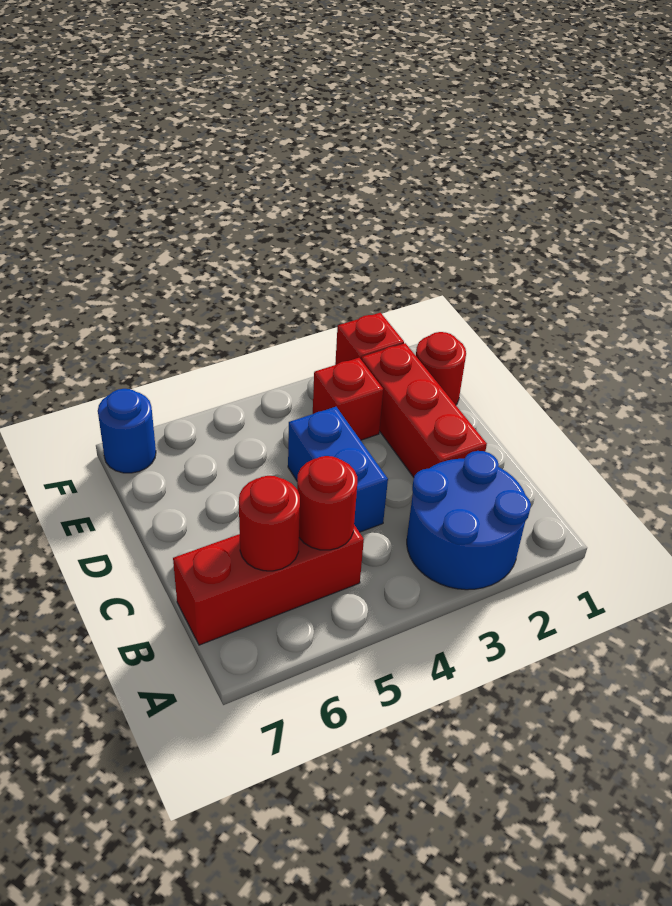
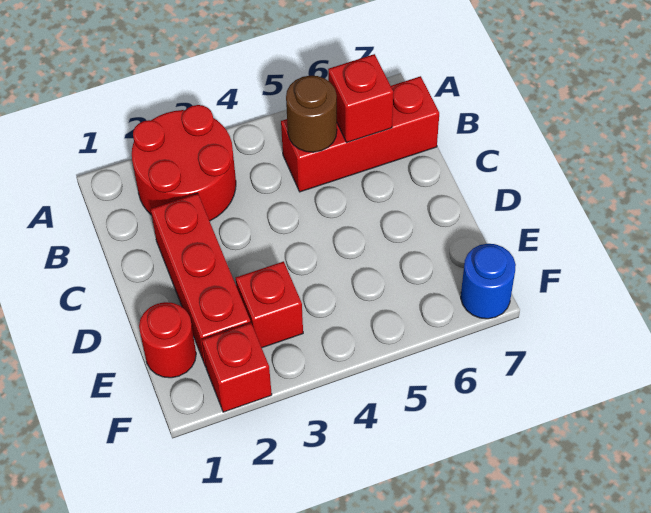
blue 2x2 round brick [407,451,531,590] -> red 2x2 round brick [132,105,236,221]
red 1x1 round brick [297,456,357,550] -> brown 1x1 round brick [286,76,337,152]
red 1x1 round brick [239,476,300,571] -> red 1x1 brick [328,54,393,142]
blue 1x2 brick [288,407,388,532] -> none

